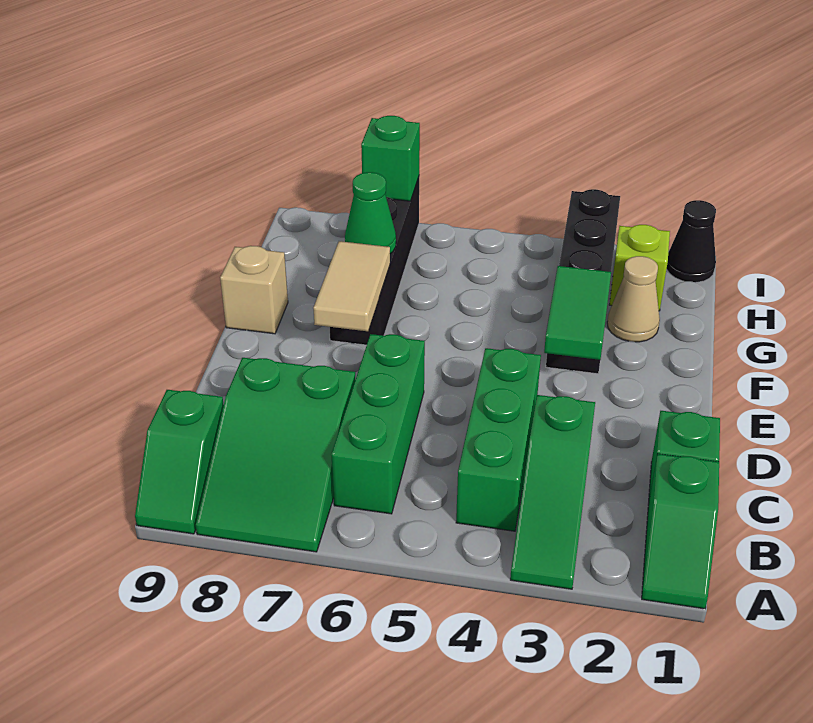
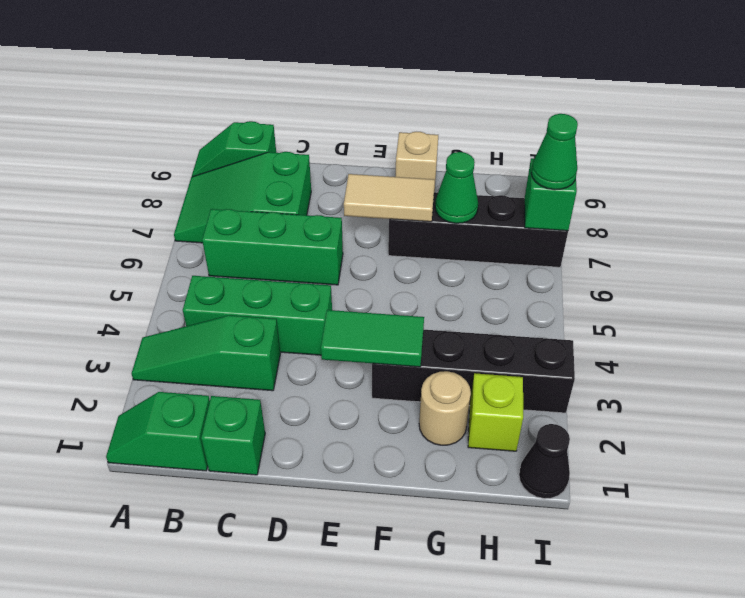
tan 1x1 cone [607,256,660,342] -> tan 1x1 round brick [419,371,471,445]
none -> green 1x1 cone [531,114,578,190]

